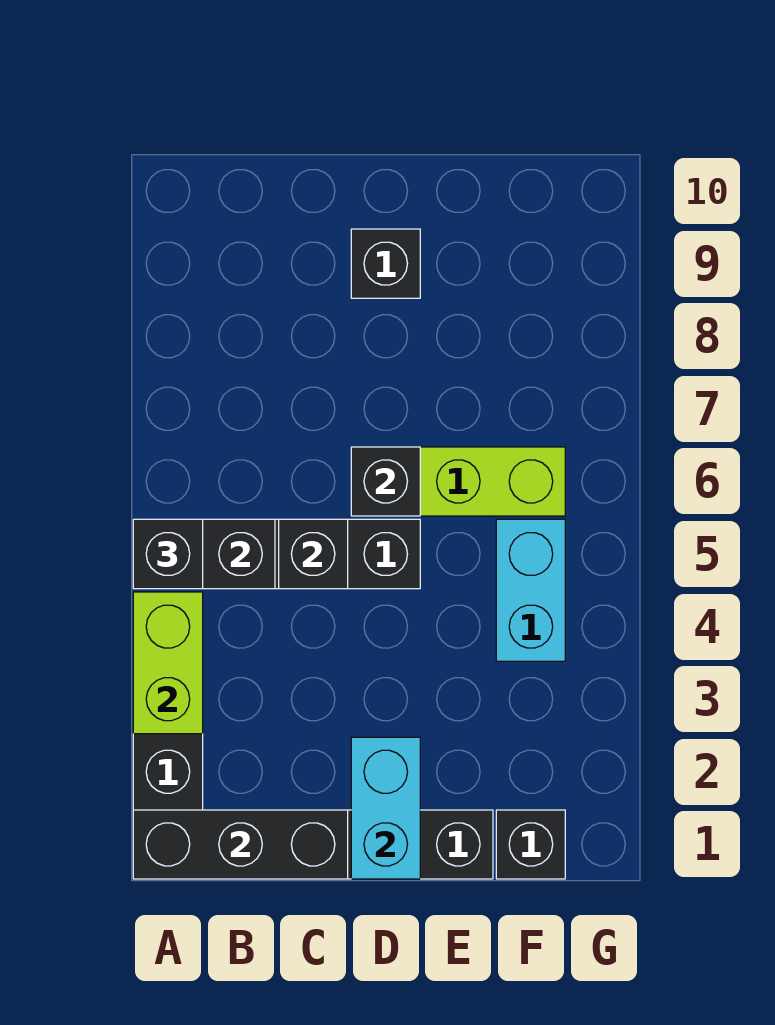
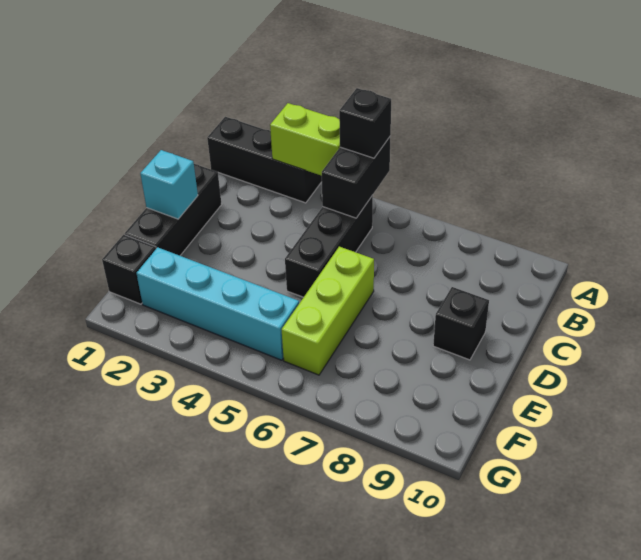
black 1x3 brick [133,810,348,879] -> none
black 1x1 brick [279,519,348,589] -> none
cyan 1x2 brick [351,737,420,879] -> cyan 1x1 brick [140,150,198,219]
black 1x1 brick [351,447,420,516] -> none
cyan 1x2 brick [496,519,565,661] -> cyan 1x4 brick [136,247,299,360]

